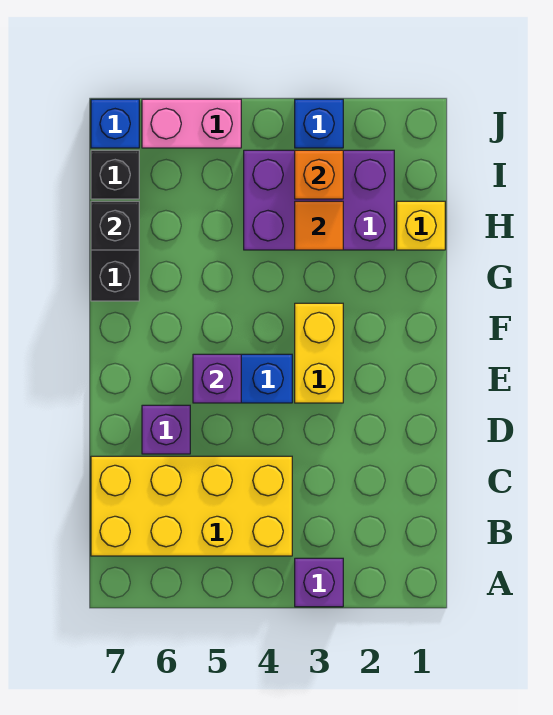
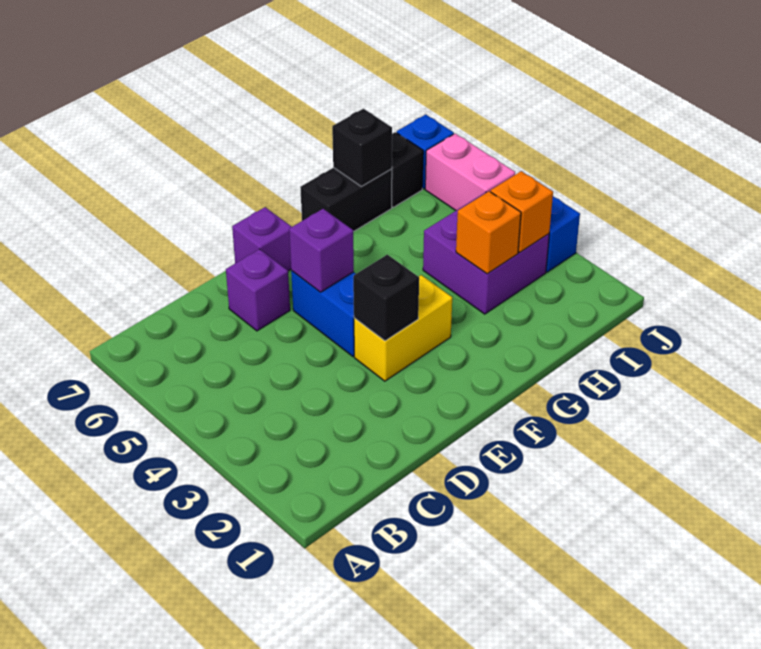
purple 1x1 brick [295,558,343,607] -> purple 1x1 brick moved to [232,207,292,271]
yellow 2x4 brick [91,456,292,556] -> none
none -> black 1x1 brick [353,255,419,341]
yellow 1x1 brick [397,201,445,250] -> none
purple 2x3 brick [244,150,394,250] -> purple 2x2 brick [423,192,549,314]
orange 1x1 tile [295,201,343,250] -> orange 1x1 brick [456,191,521,274]

